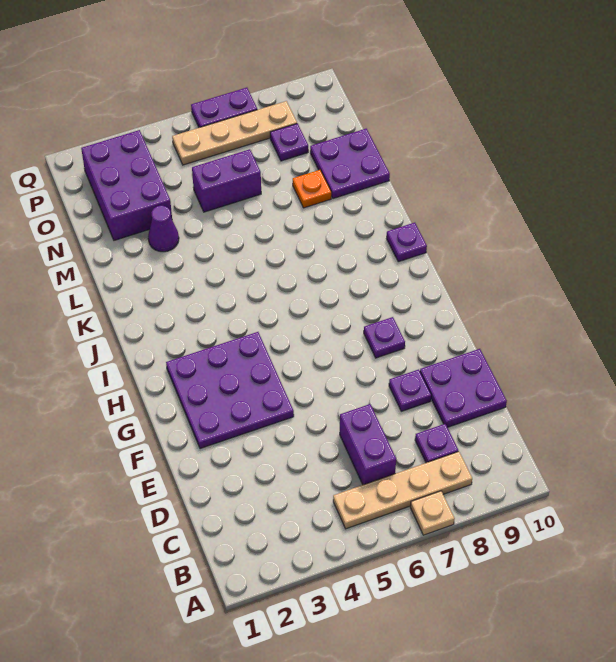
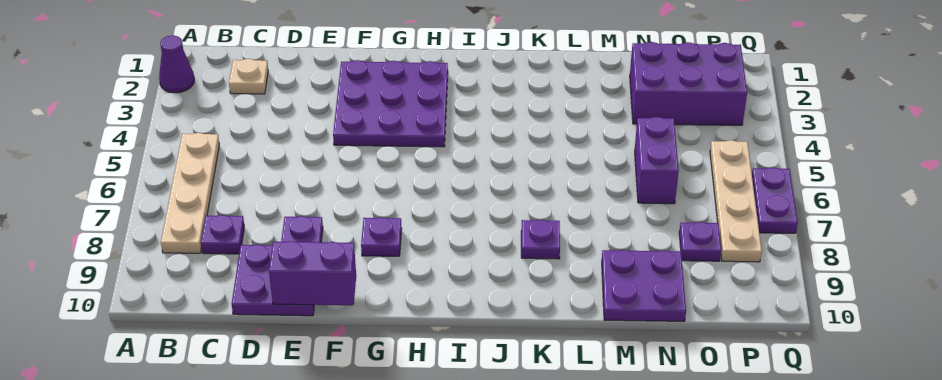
tan 1x1 plate [410,491,455,535] -> tan 1x1 plate moved to [229,59,268,94]
purple 1x2 brick [340,404,396,485] -> purple 1x2 brick moved to [269,241,356,305]
purple 1x1 plate [387,223,427,262] -> purple 1x1 plate moved to [521,220,560,259]
purple 1x1 cone [148,206,179,252] -> purple 1x1 cone moved to [159,35,194,93]
orange 1x1 plate [293,170,331,208] -> none

